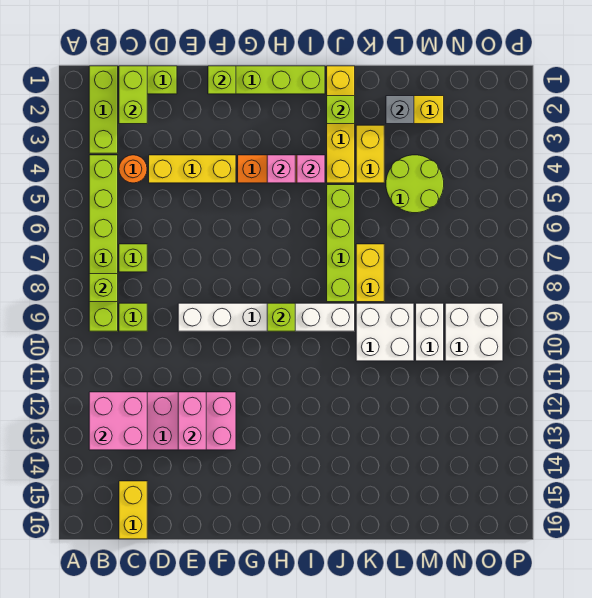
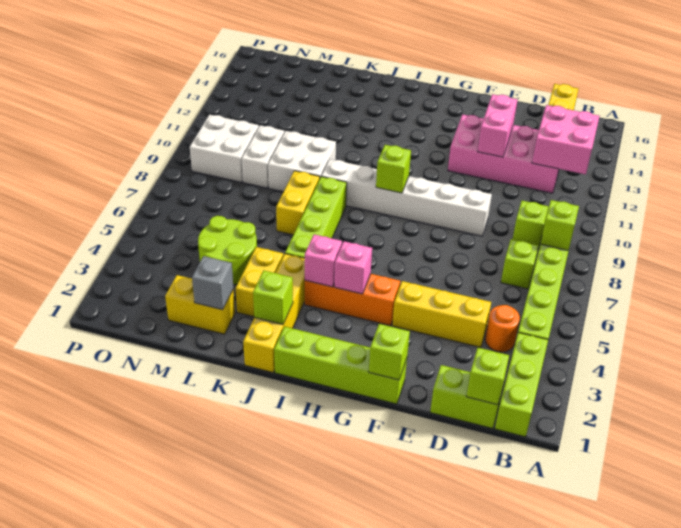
lime 1x2 brick [119,66,147,124] -> lime 1x1 brick [466,348,509,405]

